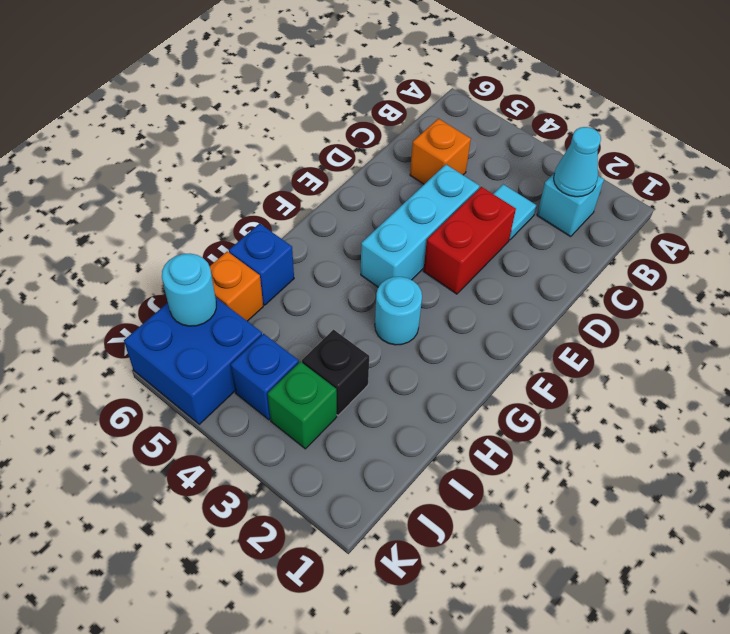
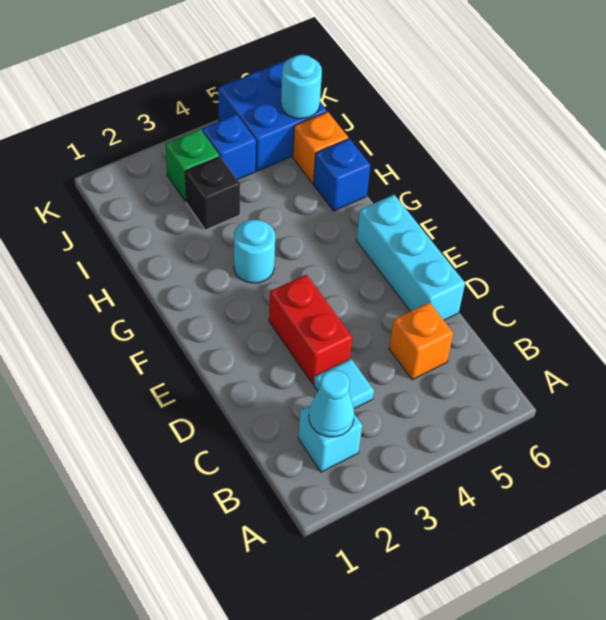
cyan 1x3 brick [361,165,479,287] -> cyan 1x3 brick moved to [357,195,465,320]

